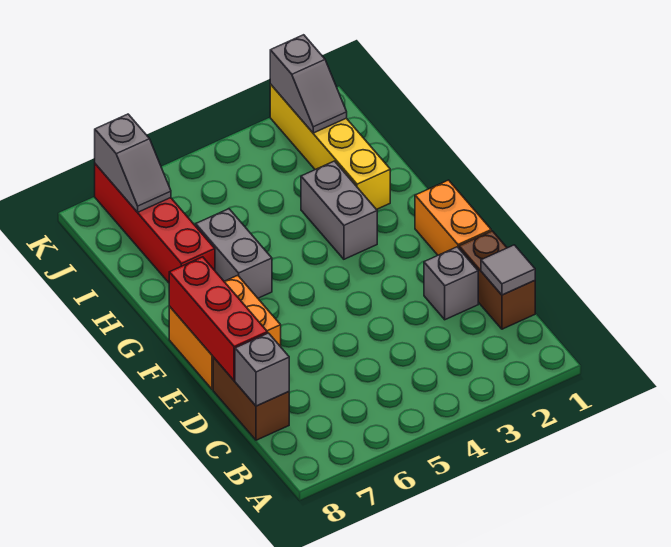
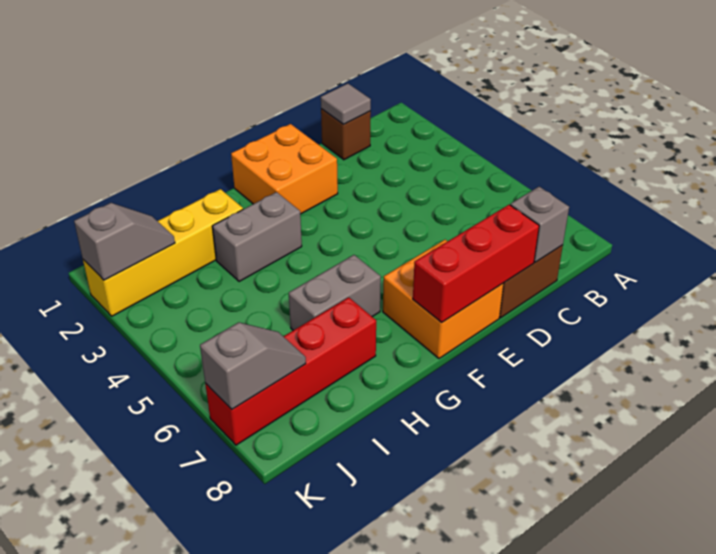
brown 1x2 brick [459,231,535,329] -> brown 1x1 brick [321,109,371,160]
grey 1x1 brick [424,247,478,320] -> none
orange 1x2 brick [415,180,491,255] -> orange 2x2 brick [231,124,338,214]

